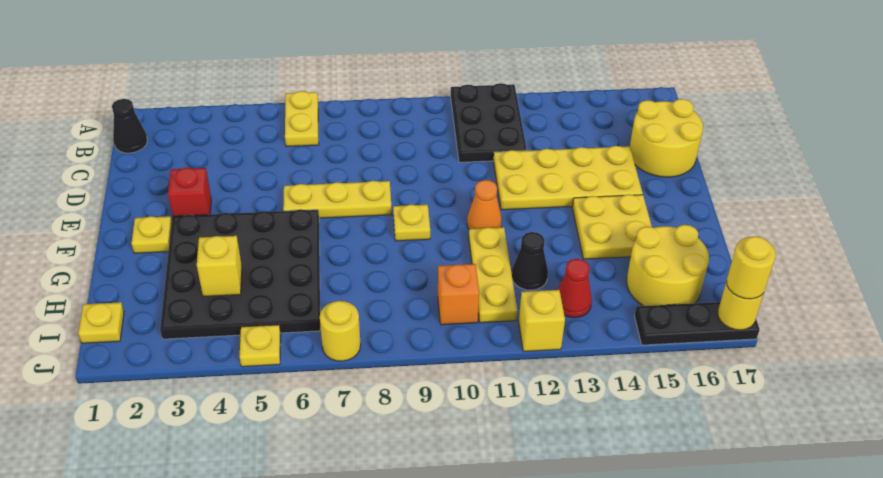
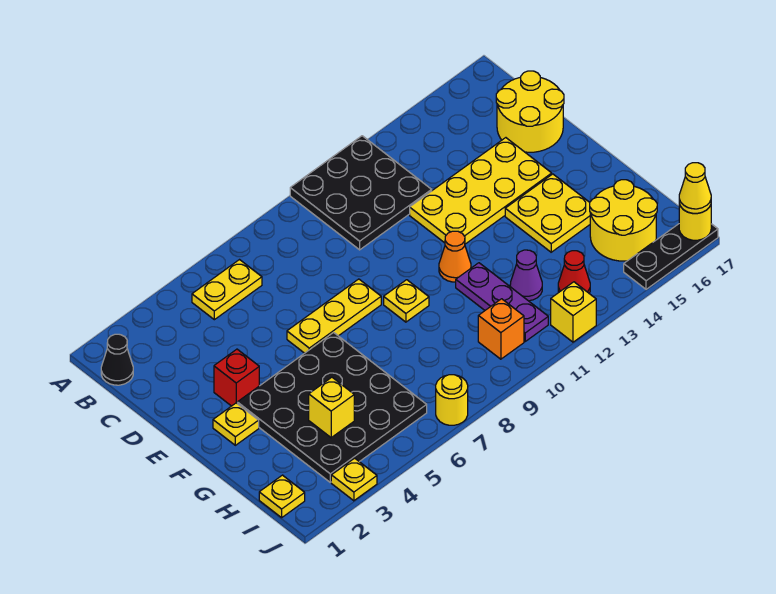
yellow 1x2 plate [285,91,319,147] -> yellow 1x2 plate turned to [192,260,262,320]
black 2x3 plate [451,83,527,162] -> black 3x3 plate [290,136,432,250]
yellow 1x3 plate [469,227,517,323] -> purple 1x3 plate [456,263,548,341]
black 1x1 cone [512,232,548,290] -> purple 1x1 cone [510,250,542,301]
yellow 1x1 plate [240,325,281,367] -> yellow 1x1 plate moved to [331,458,377,501]
yellow 1x1 round brick [726,236,776,299] -> yellow 1x1 cone [679,163,711,213]

